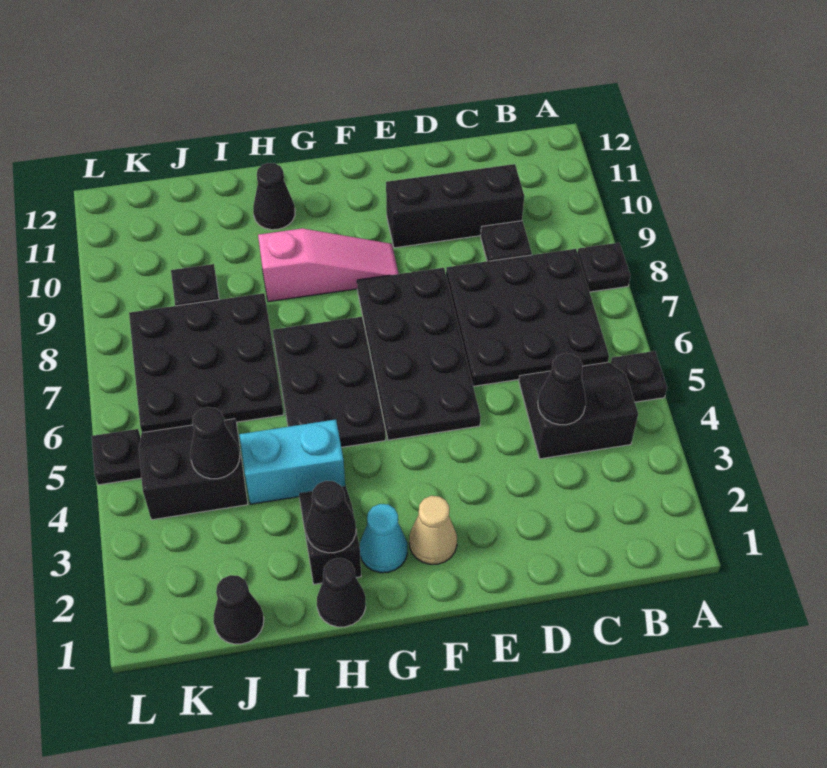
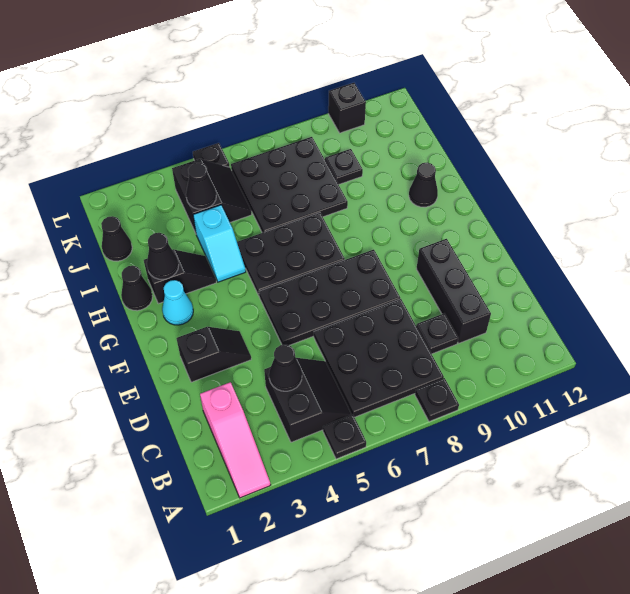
none -> black 1x2 slope [176,327,251,382]
tan 1x1 cone [409,496,457,564] -> none
pink 1x3 slope [258,228,399,302] -> pink 1x3 slope moved to [200,382,270,498]
cyan 1x2 brick [239,419,345,504] -> cyan 1x2 slope [193,205,246,282]
none -> black 1x1 brick [328,83,366,133]

